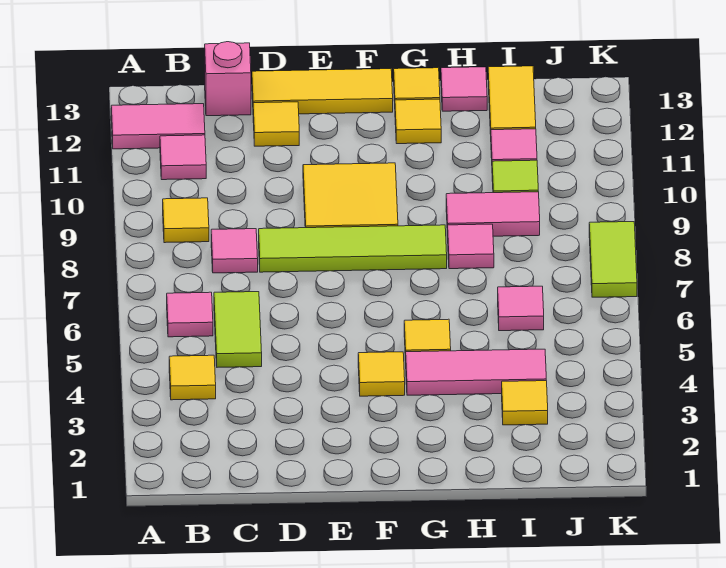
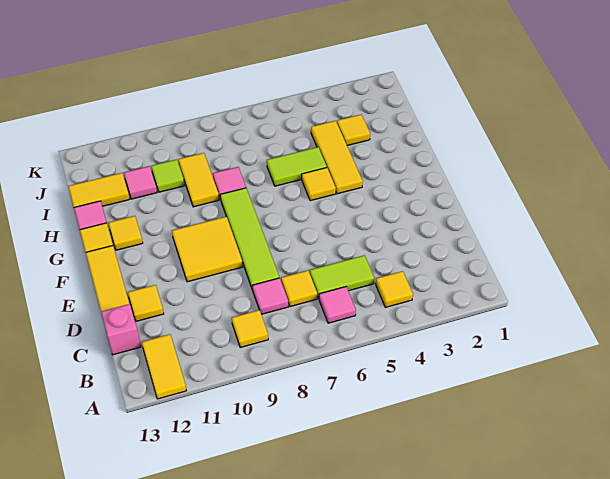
pink 1x2 tile [111,104,205,149] -> yellow 1x2 tile [142,334,187,399]
pink 1x1 tile [160,135,206,180] -> none
yellow 1x1 tile [358,352,405,396] -> yellow 1x1 tile moved to [281,270,317,307]
pink 1x3 tile [406,349,546,395] -> yellow 1x3 tile [311,121,363,194]
pink 1x2 tile [446,192,540,236] -> yellow 1x2 tile [179,153,219,207]
pink 1x1 tile [498,286,544,331] -> none
lime 1x2 tile [589,222,637,297] -> lime 1x2 tile moved to [267,147,327,186]

